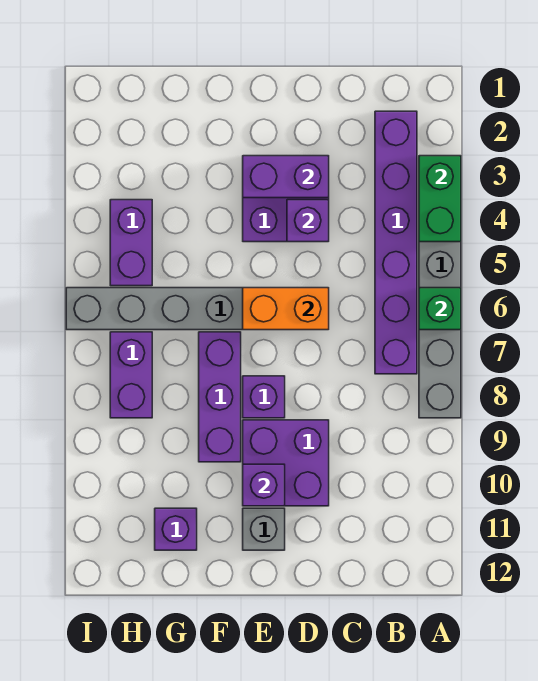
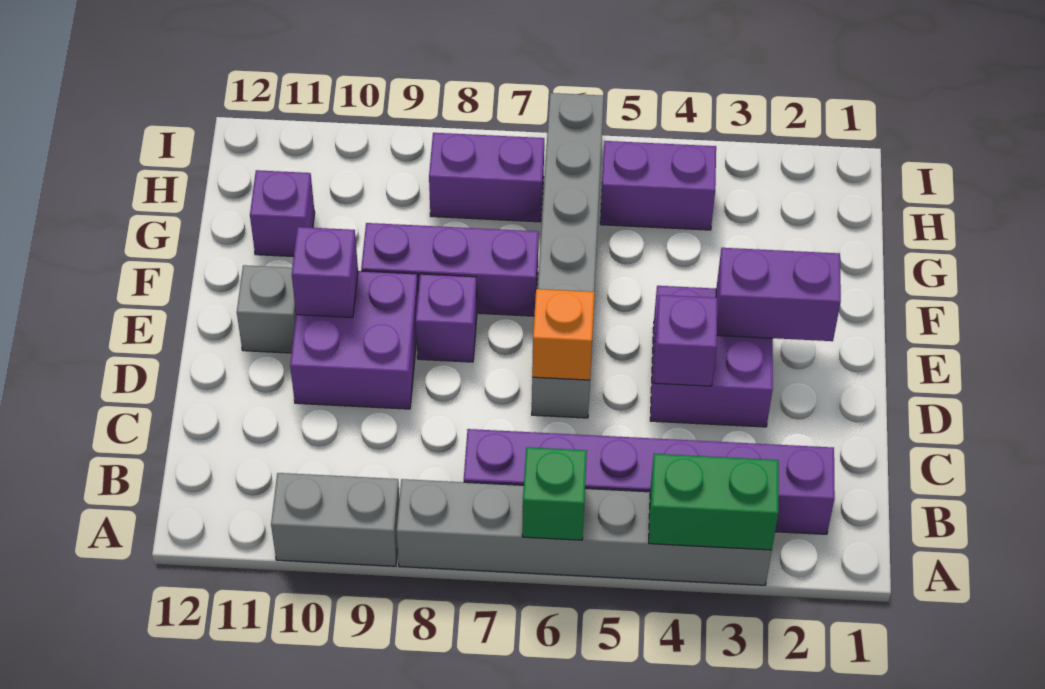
none -> grey 1x2 brick [271,473,400,566]
purple 1x2 brick [243,156,329,198] -> purple 1x2 brick turned to [716,248,841,341]
orange 1x2 brick [243,288,329,330] -> orange 1x1 brick [532,289,595,380]

